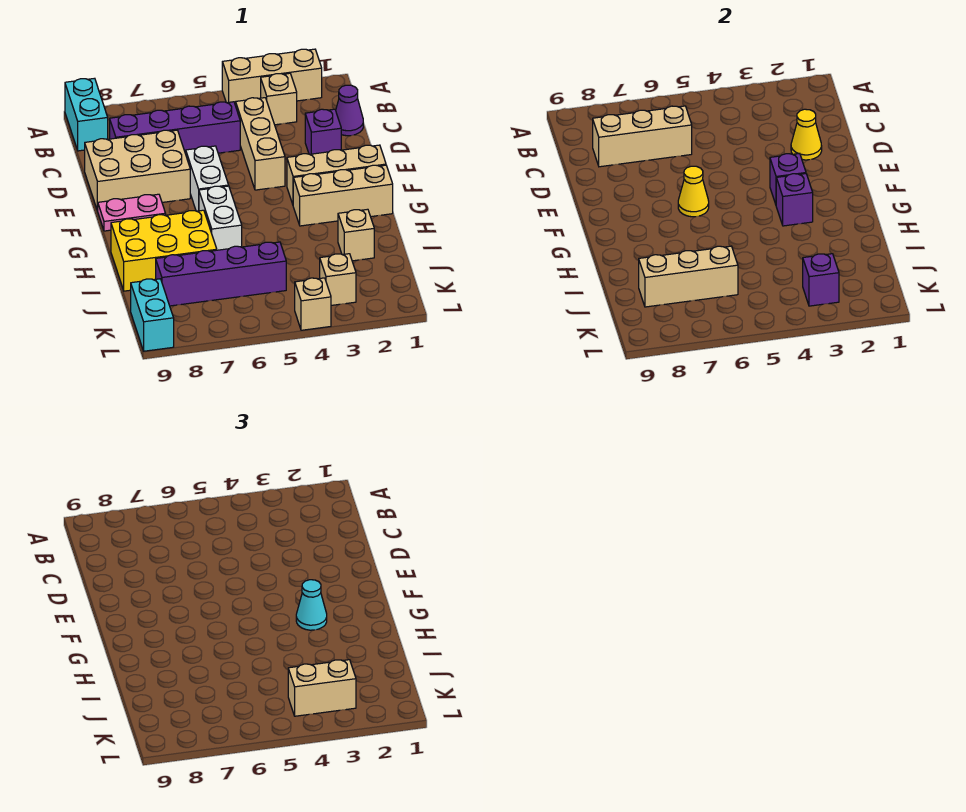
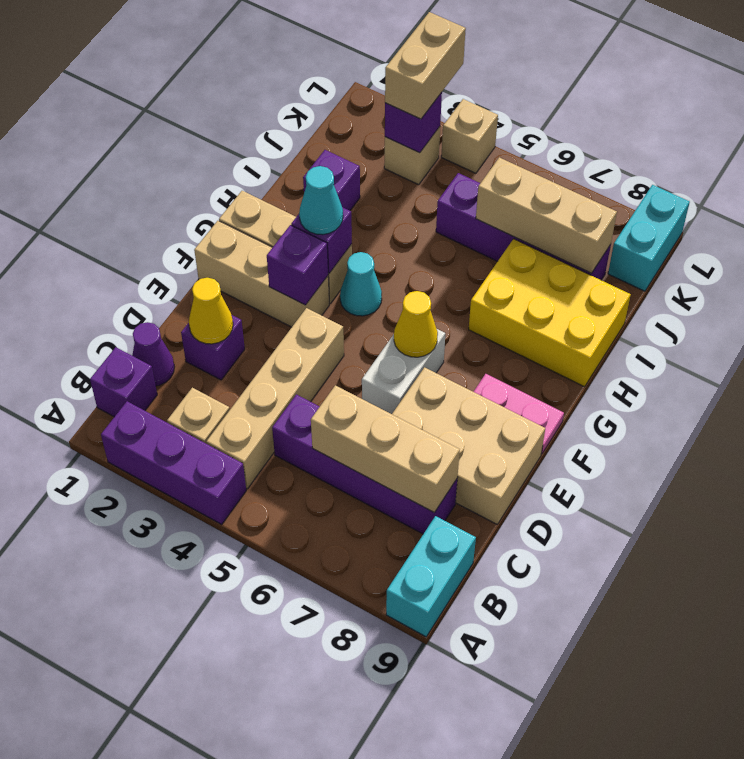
tan 1x3 brick [222,49,322,106] -> purple 1x3 brick [101,401,246,524]
none -> purple 1x1 brick [90,347,157,417]
tan 1x3 brick [236,98,285,190] -> tan 1x4 brick [206,308,344,489]
none -> cyan 1x1 cone [340,252,382,316]
white 1x2 brick [199,186,242,250] -> none
tan 1x1 brick [338,209,374,261] -> purple 1x1 brick [303,150,360,211]
tan 1x2 brick [288,660,356,716] -> tan 1x2 brick turned to [385,12,466,119]

